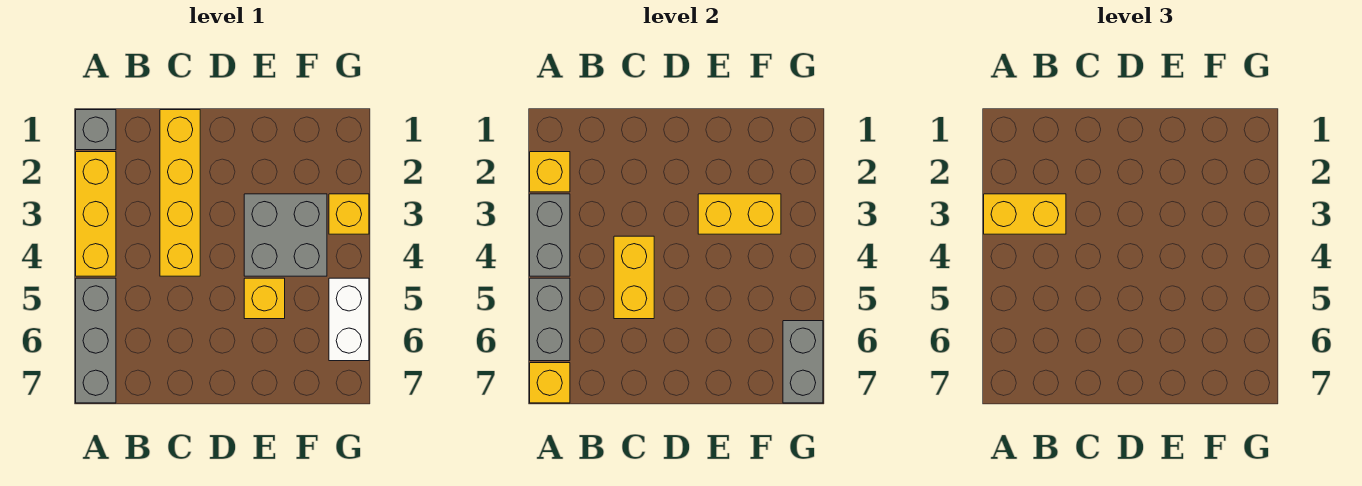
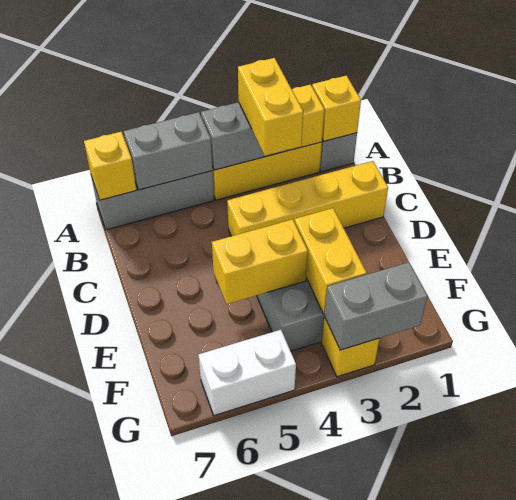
yellow 1x2 brick [614,236,654,319] -> yellow 1x2 brick moved to [212,219,308,304]
yellow 1x1 brick [244,278,285,319] -> yellow 1x1 brick moved to [312,76,361,141]
grey 1x2 brick [783,321,823,403] -> grey 1x2 brick moved to [324,262,428,350]

